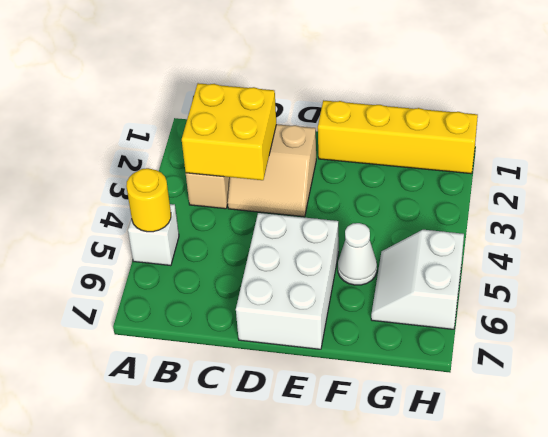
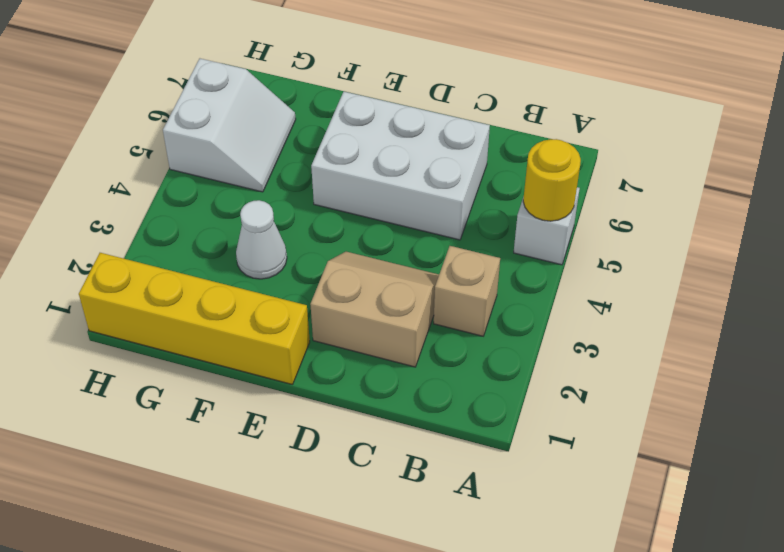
yellow 2x2 brick [182,83,276,180] -> none
white 2x3 brick [236,213,339,349] -> white 2x3 brick turned to [311,92,490,240]
white 1x1 cone [338,223,377,285] -> white 1x1 cone moved to [236,200,287,279]

